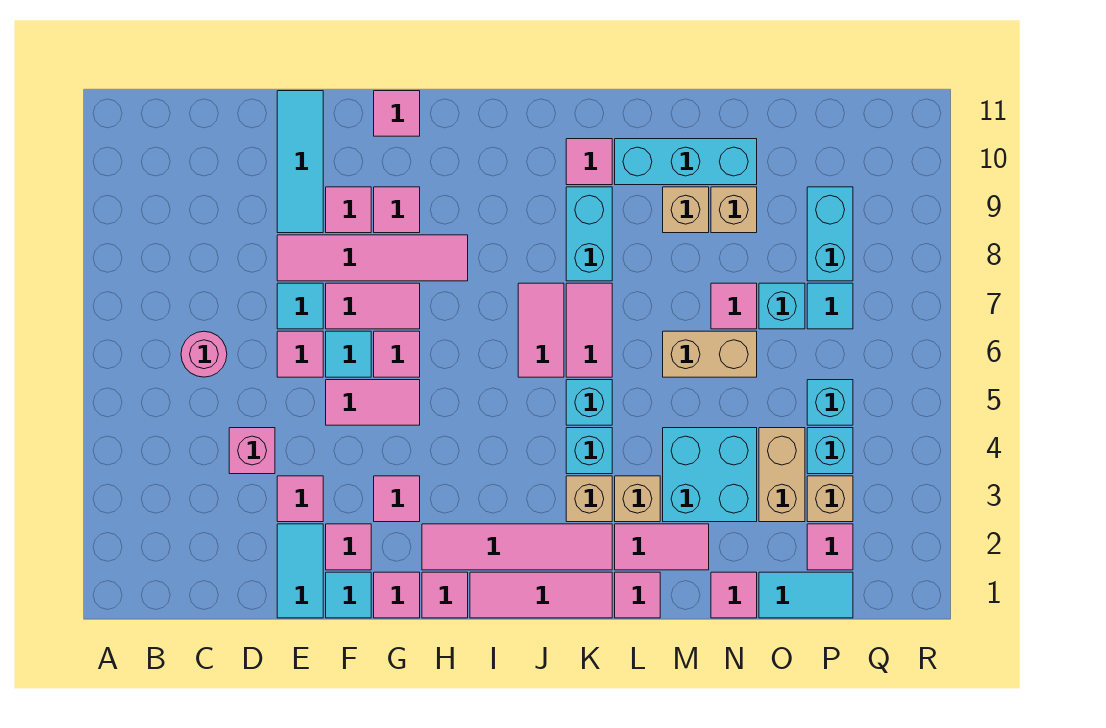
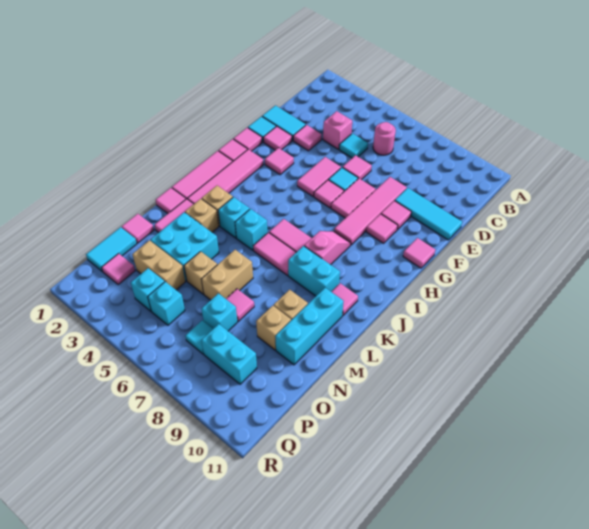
cyan 1x1 tile [277,283,323,329] -> cyan 1x1 tile moved to [339,133,368,158]
none -> pink 1x2 slope [304,231,351,265]
tan 1x1 brick [807,476,853,522] -> tan 1x1 brick moved to [184,251,217,294]

